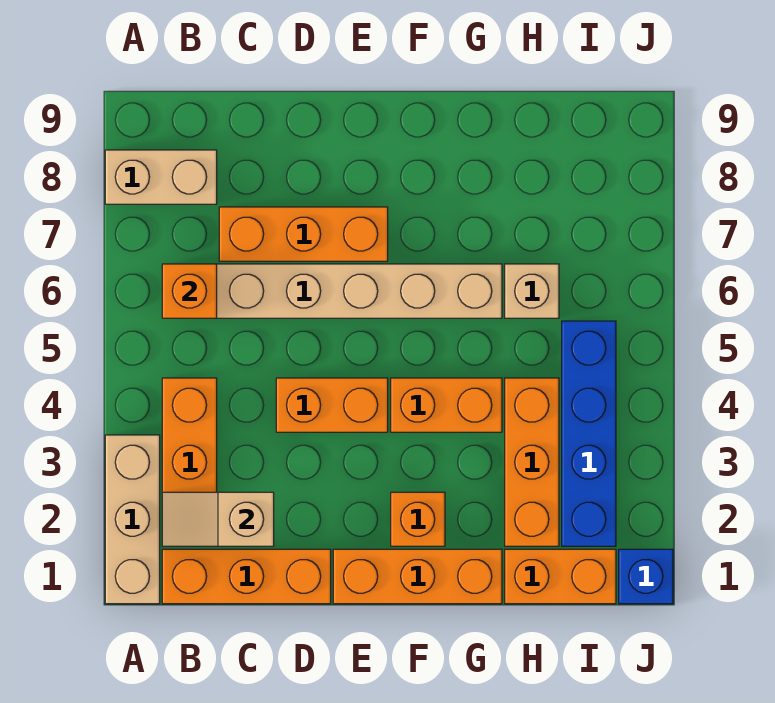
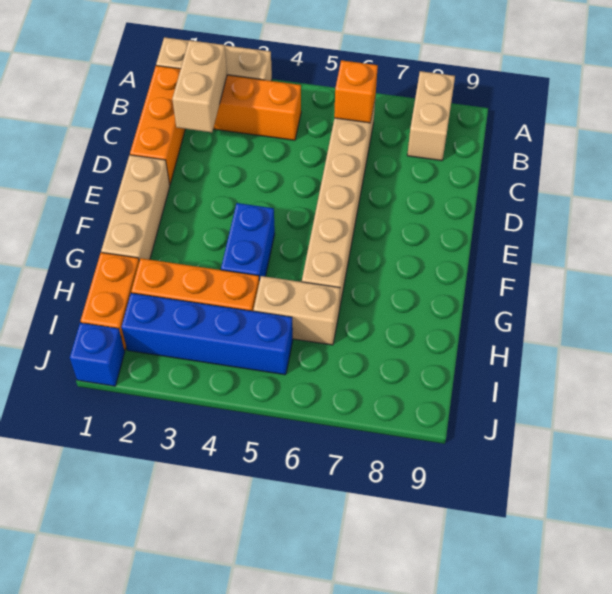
tan 1x2 slope [162,492,274,546] -> tan 1x2 brick [172,40,227,132]
orange 1x3 brick [219,207,388,261] -> none
orange 1x2 brick [276,378,388,432] -> none
orange 1x3 brick [333,549,502,604] -> tan 1x3 brick [101,155,170,261]
orange 1x1 brick [391,492,445,546] -> none
orange 1x2 brick [391,378,502,432] -> blue 1x2 brick [221,203,275,282]
tan 1x1 brick [505,264,559,318] -> tan 1x2 brick [254,276,340,345]

